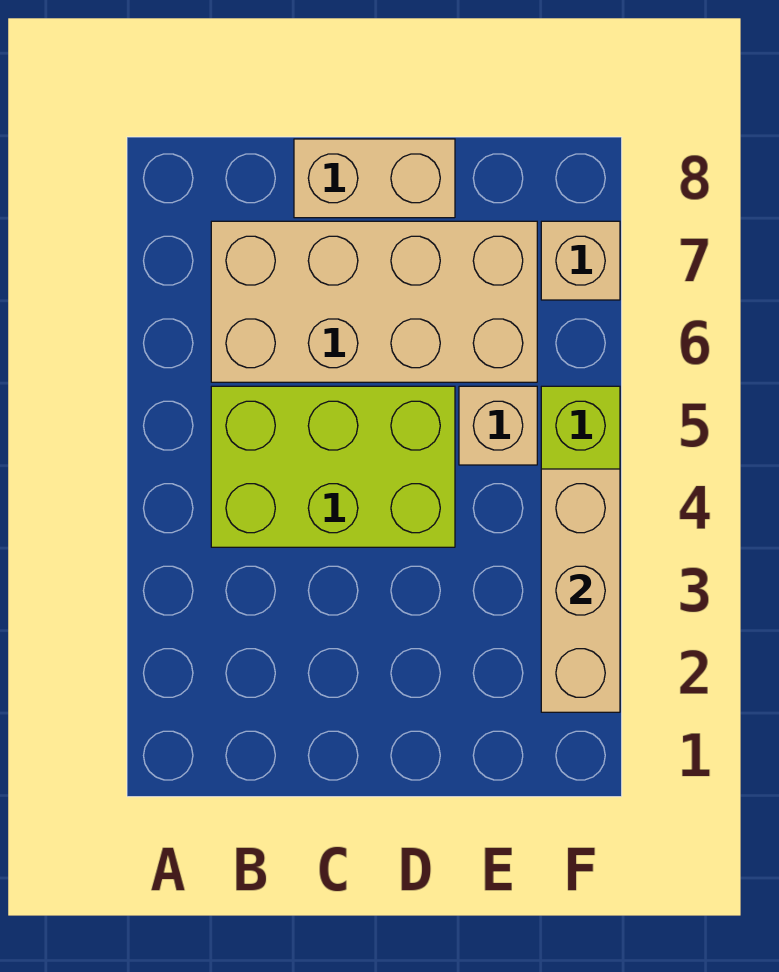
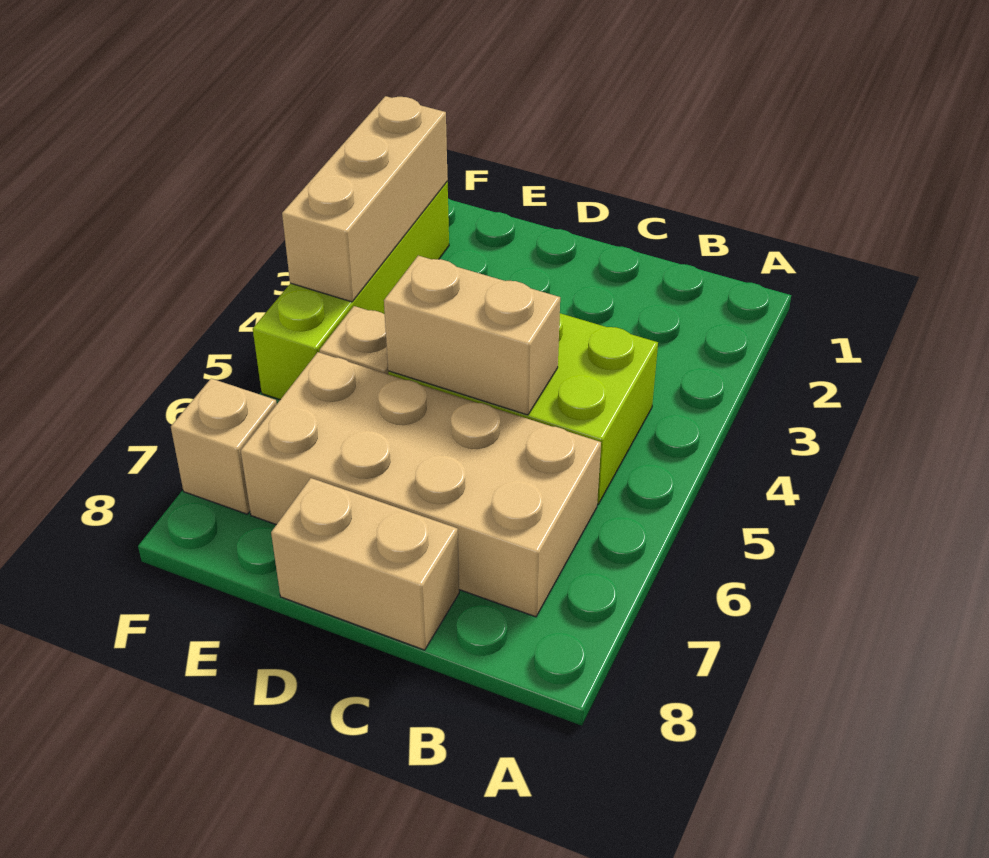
none -> tan 1x2 brick [384,256,560,415]

